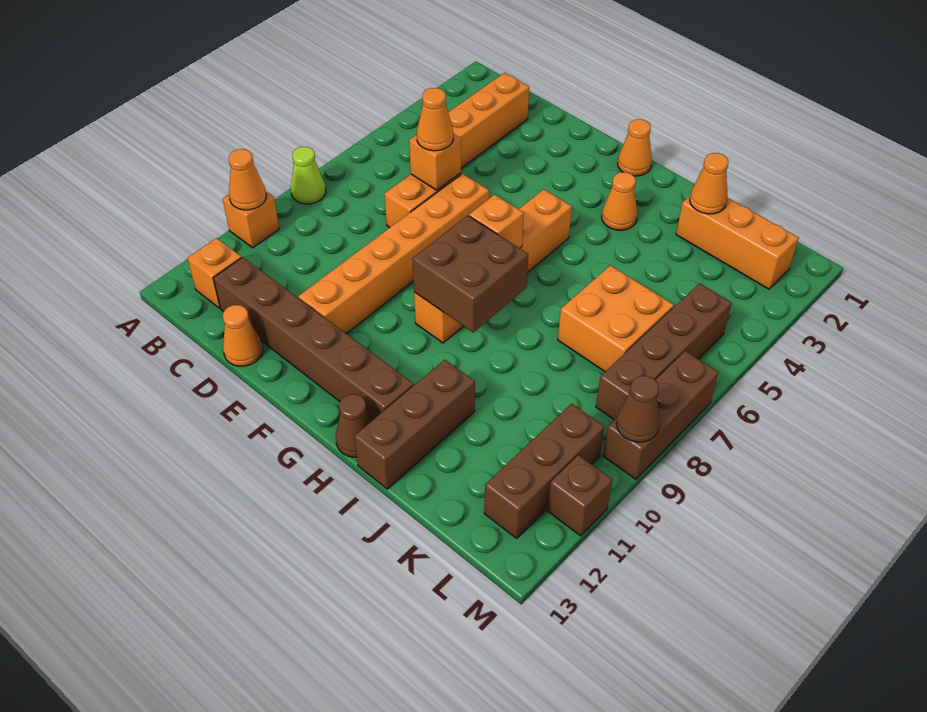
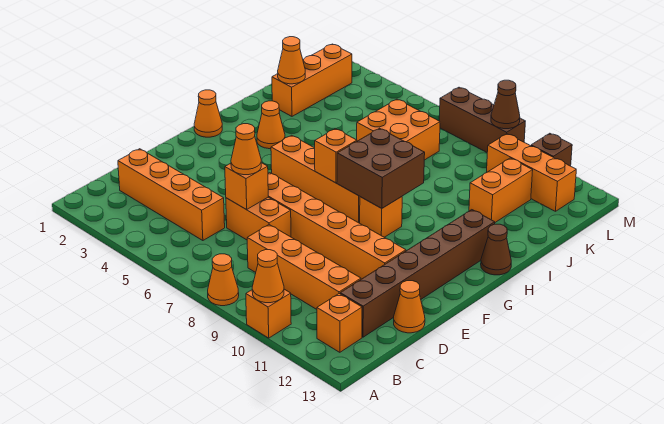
lime 1x1 cone [291,147,326,204] -> orange 1x1 cone [208,254,239,306]
none -> orange 1x4 brick [247,225,361,309]
brown 1x3 brick [354,360,475,489] -> none
none -> orange 1x2 brick [469,158,533,222]
brown 1x4 brick [596,283,732,420] -> none
brown 1x3 brick [484,404,605,538] -> orange 1x3 brick [487,134,576,211]

